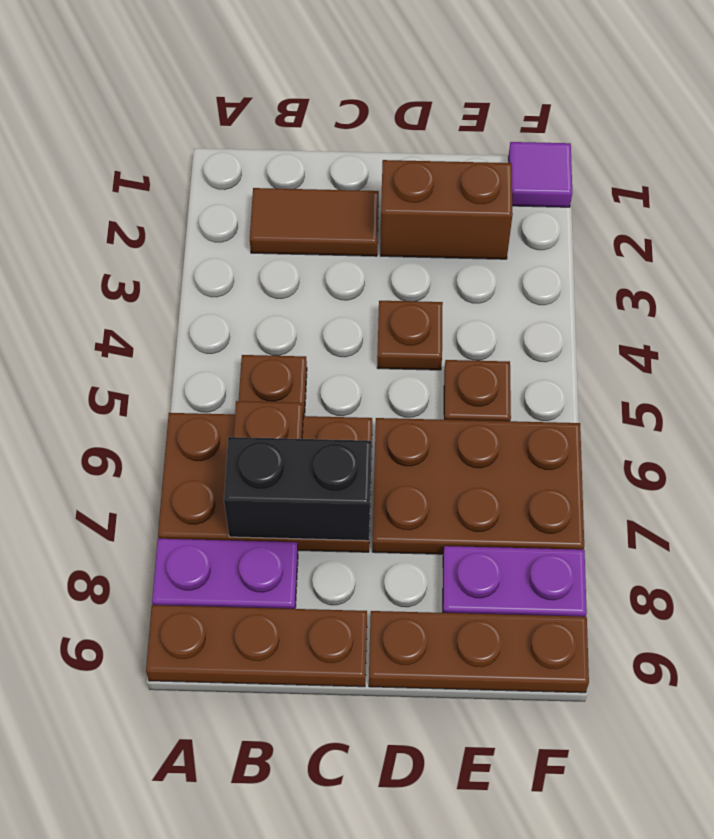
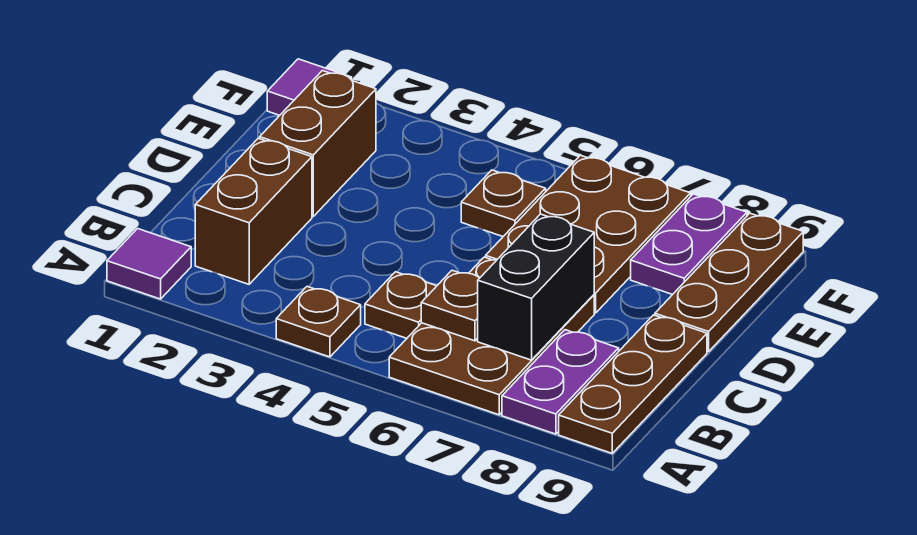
none -> purple 1x1 tile [107,229,191,299]
brown 1x2 tile [250,188,379,256] -> brown 1x2 brick [195,138,312,284]
brown 1x1 plate [377,301,443,370] -> brown 1x1 plate moved to [276,287,361,357]

